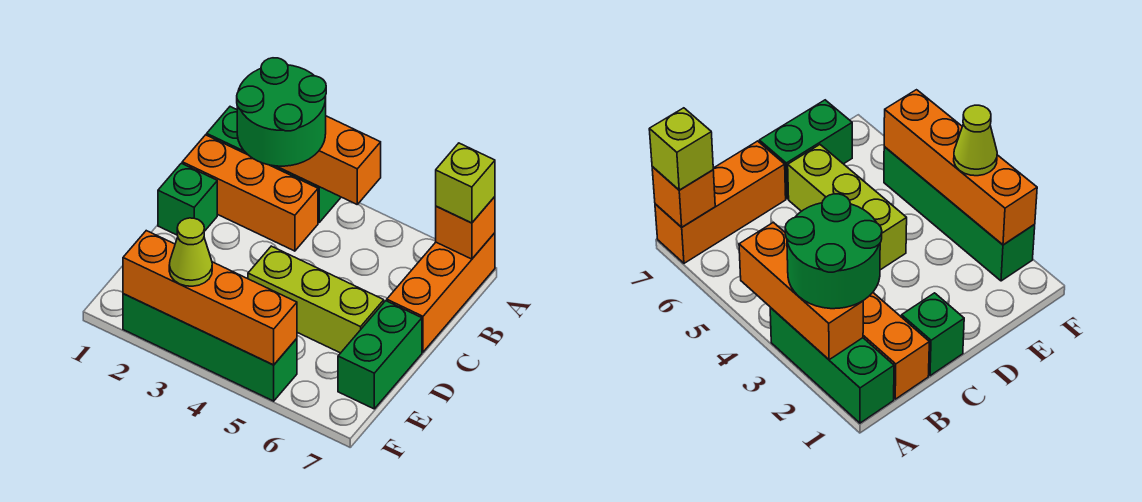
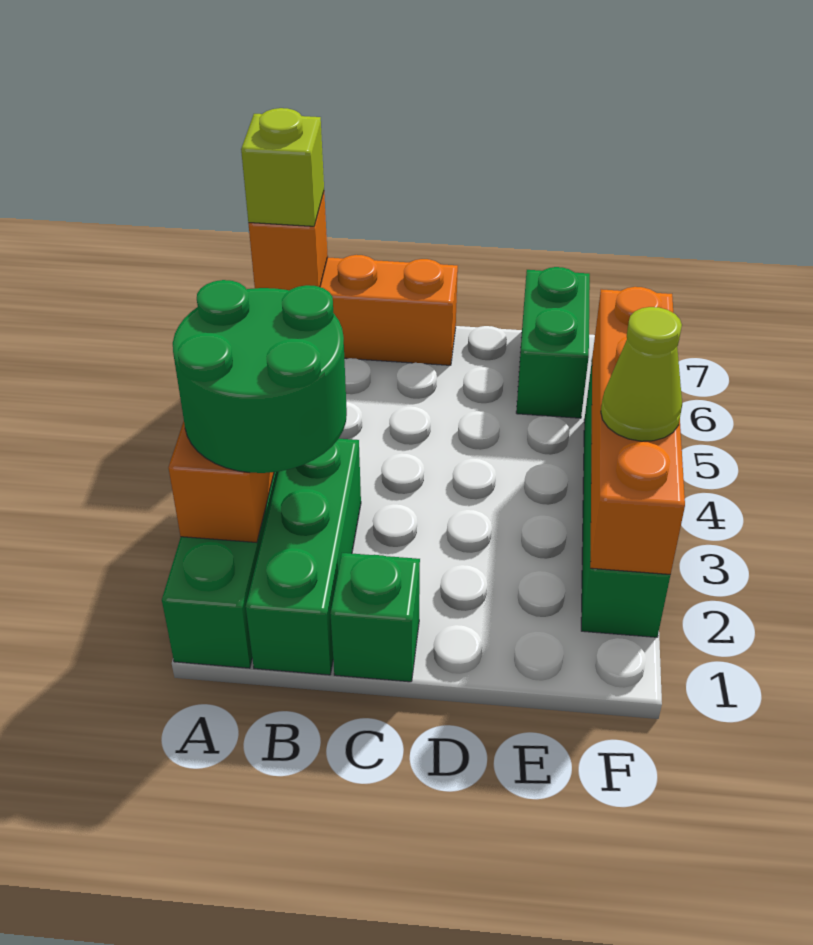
orange 1x3 brick [182,135,318,251] -> green 1x3 brick [246,439,361,675]
lime 1x3 brick [248,246,384,353] -> none
green 1x2 brick [338,301,422,409] -> green 1x2 brick turned to [516,267,590,418]

